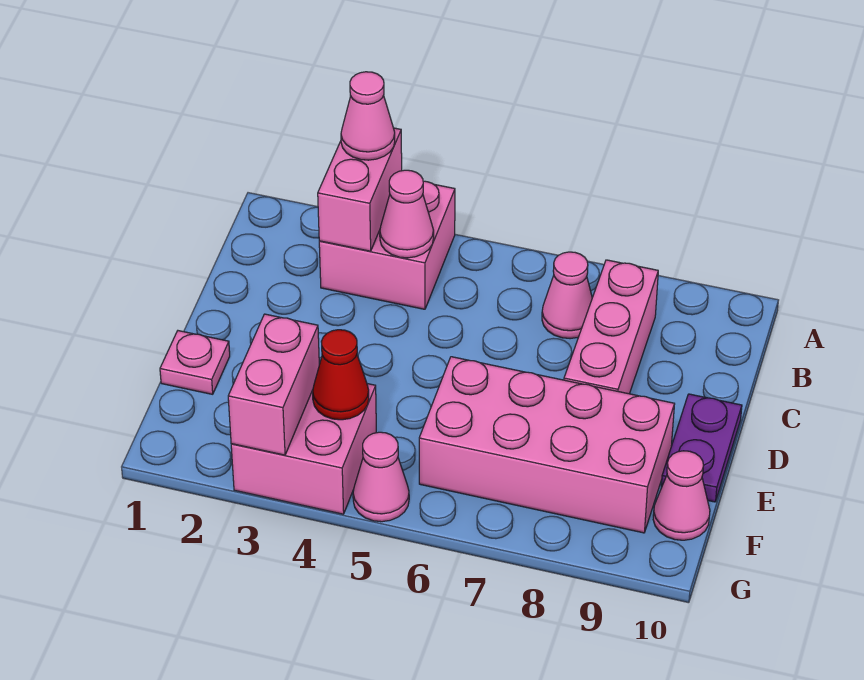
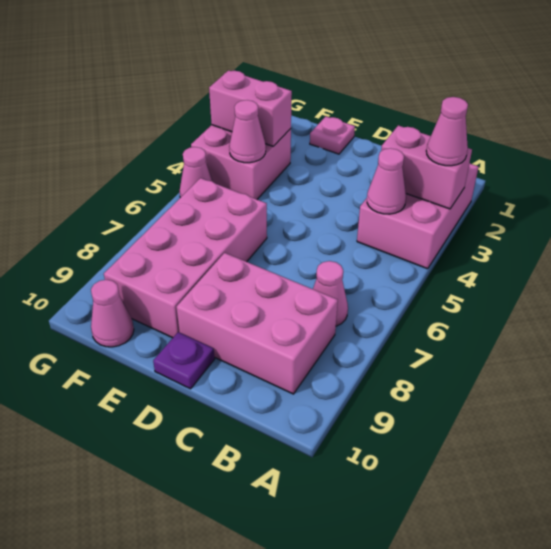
pink 2x2 brick [319,181,455,309] -> pink 2x3 brick [357,163,478,269]
pink 1x3 brick [564,260,658,394] -> pink 2x3 brick [177,253,338,394]
purple 1x2 plate [661,394,742,502] -> purple 1x1 plate [153,332,214,389]
red 1x1 cone [313,330,369,420] -> pink 1x1 cone [229,100,266,163]

